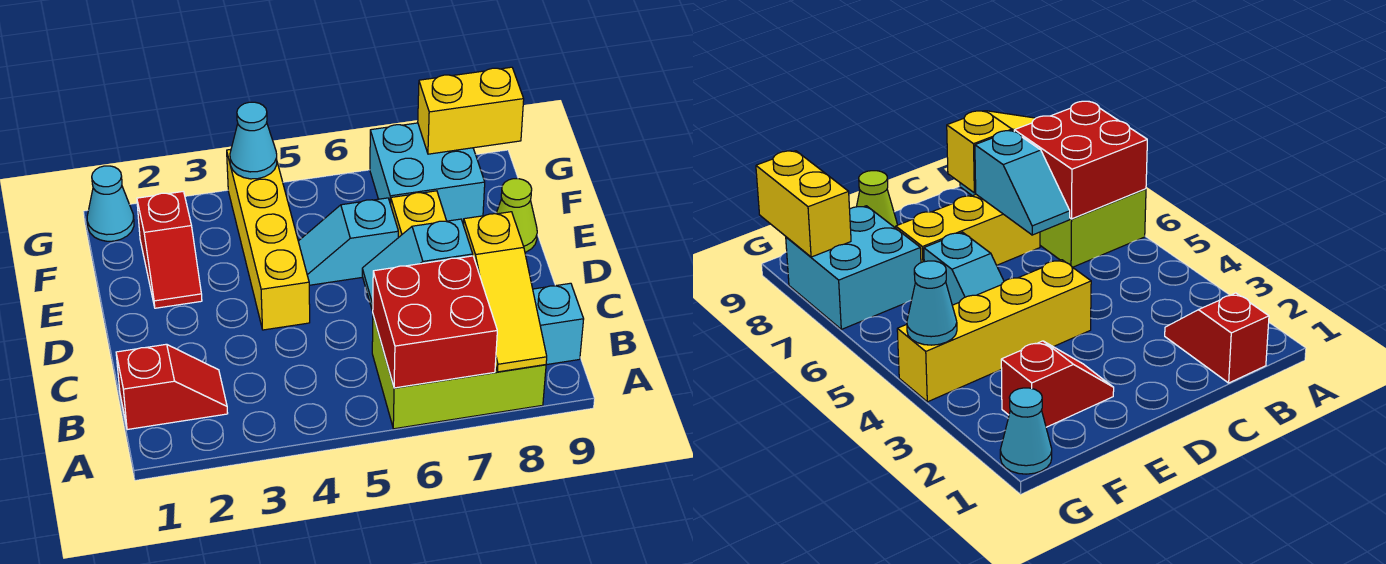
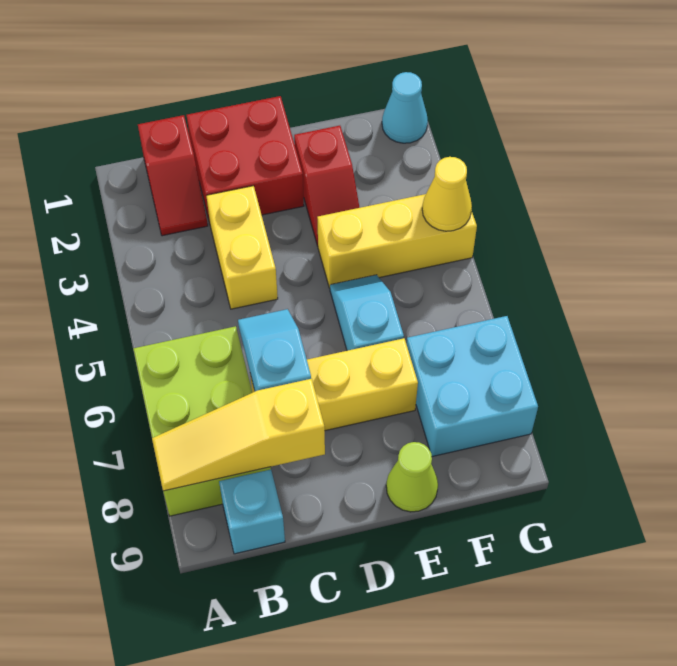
red 2x2 brick [373,256,497,388] -> red 2x2 brick moved to [187,96,304,223]
yellow 1x4 brick [227,149,310,330] -> yellow 1x3 brick [317,194,477,288]
red 1x2 slope [137,192,202,308] -> red 1x2 slope turned to [294,126,360,246]
cyan 1x1 cone [230,102,277,179] -> yellow 1x1 cone [422,157,472,231]
yellow 1x2 brick [418,67,524,154] -> yellow 1x2 brick moved to [206,186,278,309]

